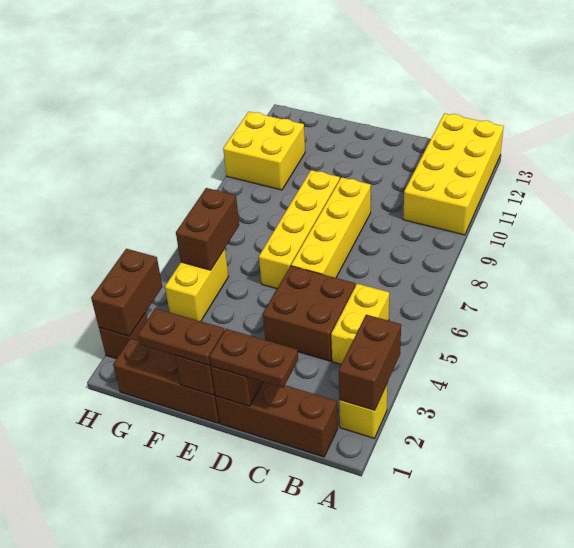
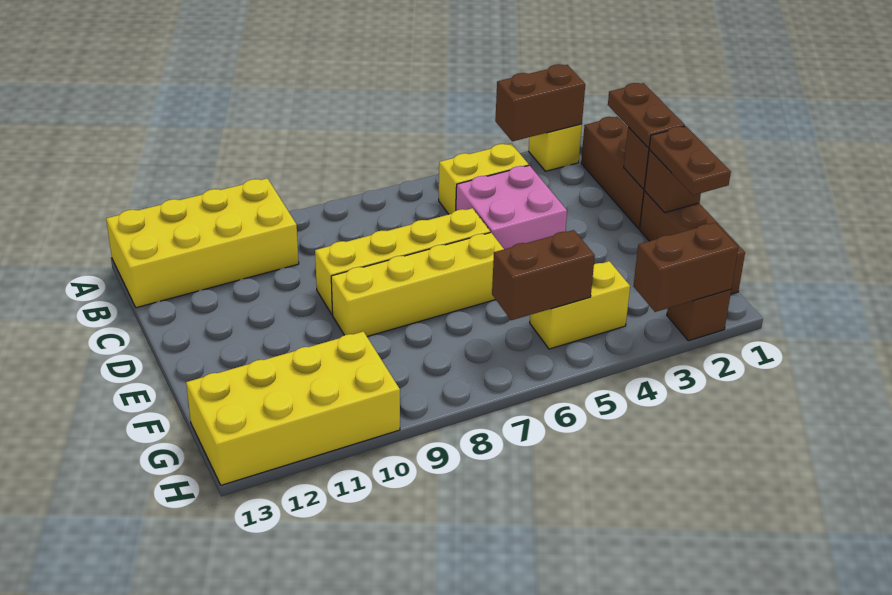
brown 2x2 brick [263,266,355,361] -> pink 2x2 brick [456,165,567,249]
yellow 2x2 brick [223,112,305,190] -> yellow 2x4 brick [186,331,400,485]

